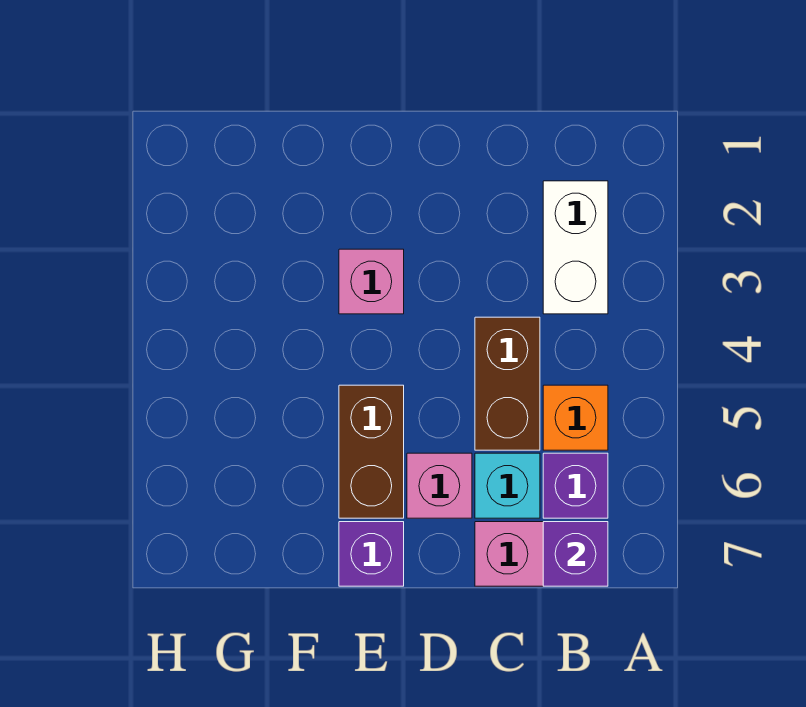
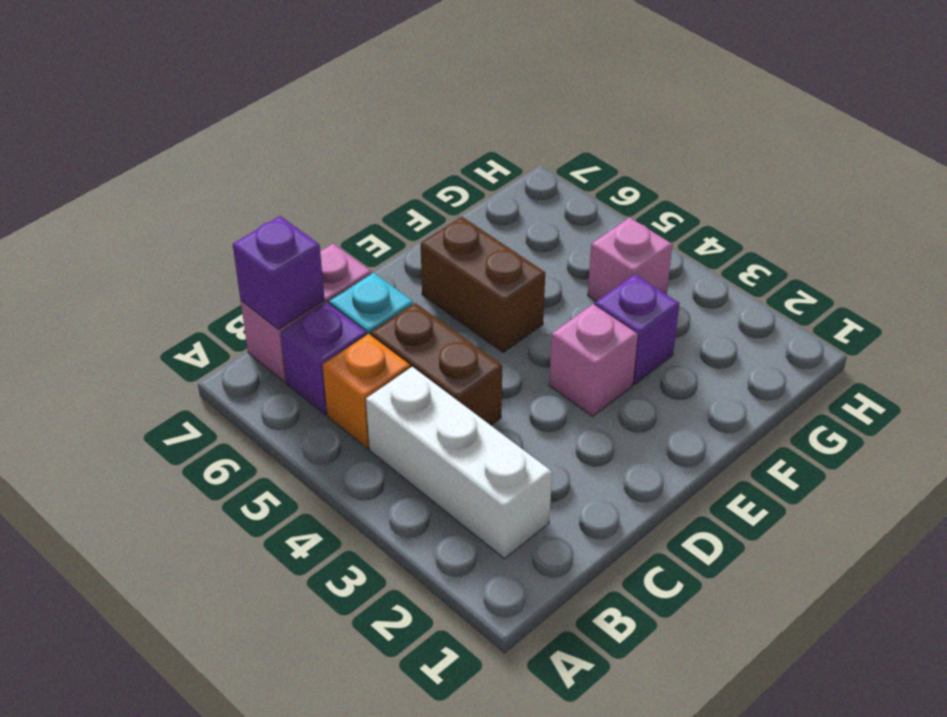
white 1x2 brick [543,181,608,314] -> white 1x3 brick [366,367,552,559]
pink 1x1 brick [407,453,472,518] -> pink 1x1 brick moved to [588,218,673,301]
purple 1x1 brick [339,522,404,586] -> purple 1x1 brick moved to [595,274,680,384]

